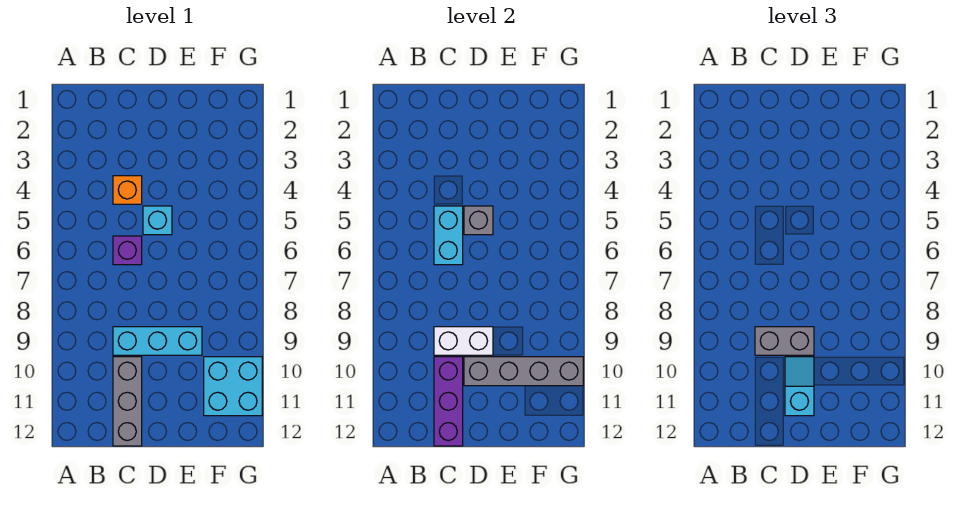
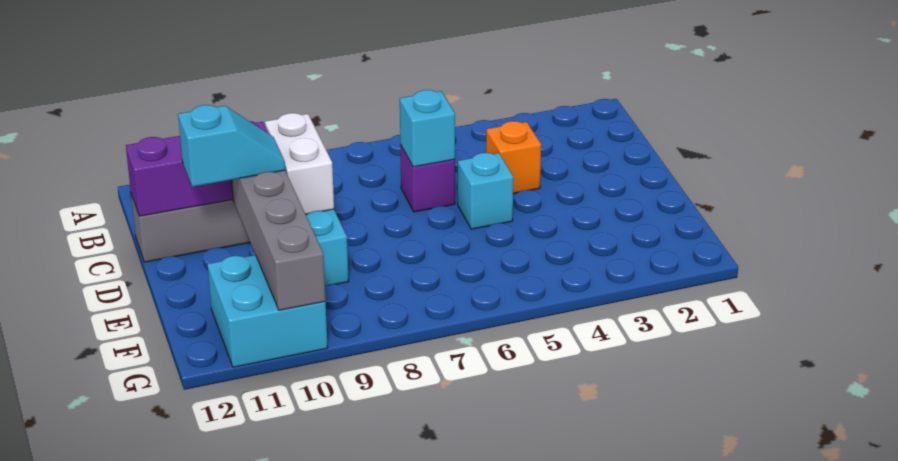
cyan 1x2 brick [434,206,463,265] -> cyan 1x1 brick [400,90,455,167]
grey 1x2 brick [755,327,814,355] -> none
grey 1x1 brick [464,206,493,235] -> none

